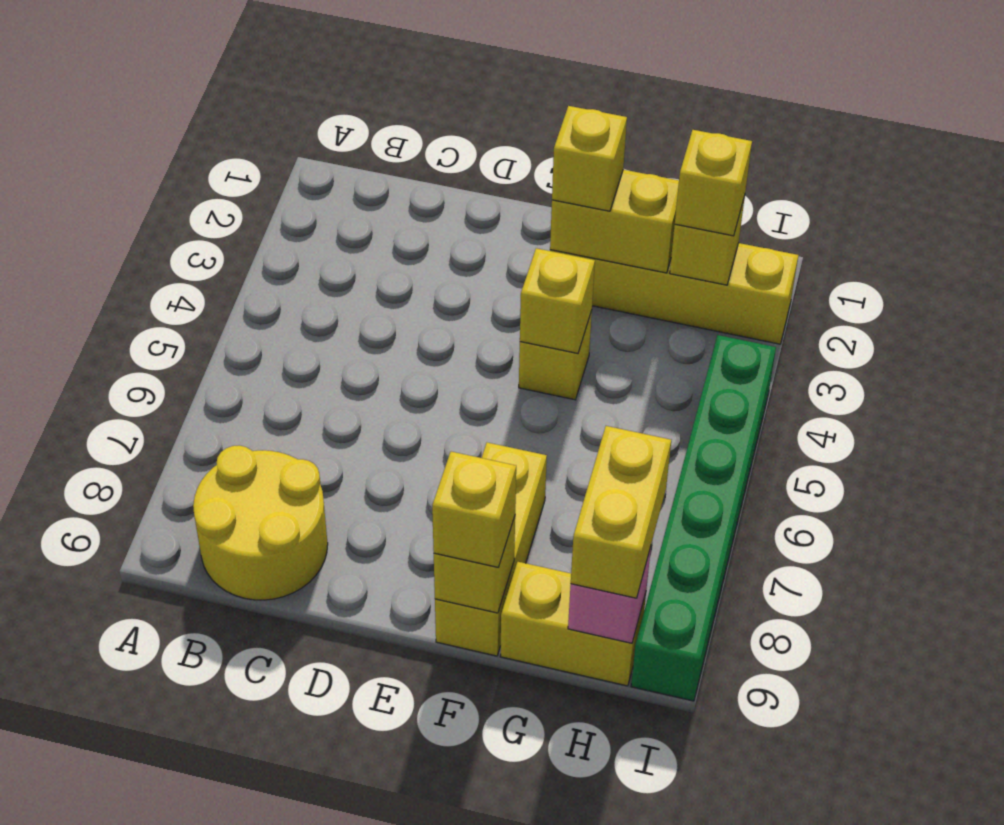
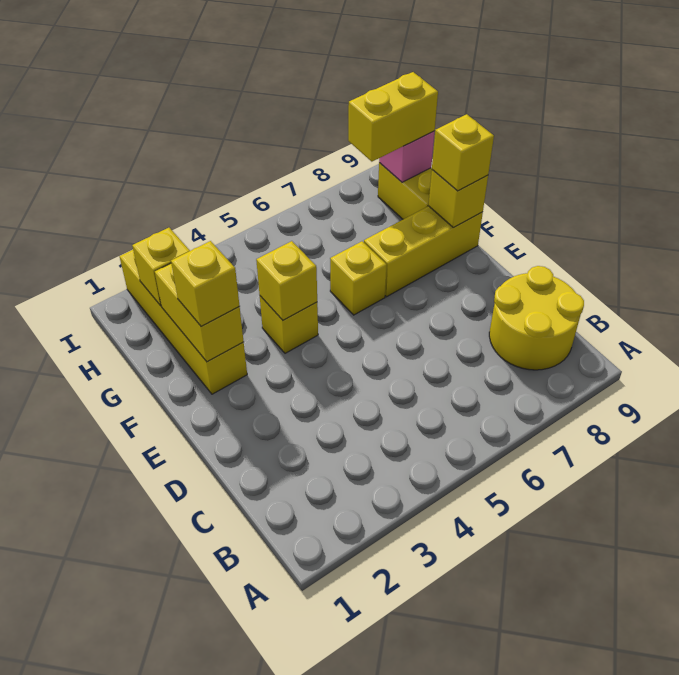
yellow 1x1 brick [675,130,752,236] -> yellow 1x1 brick moved to [330,241,387,315]
green 1x6 brick [631,335,776,701] -> none

